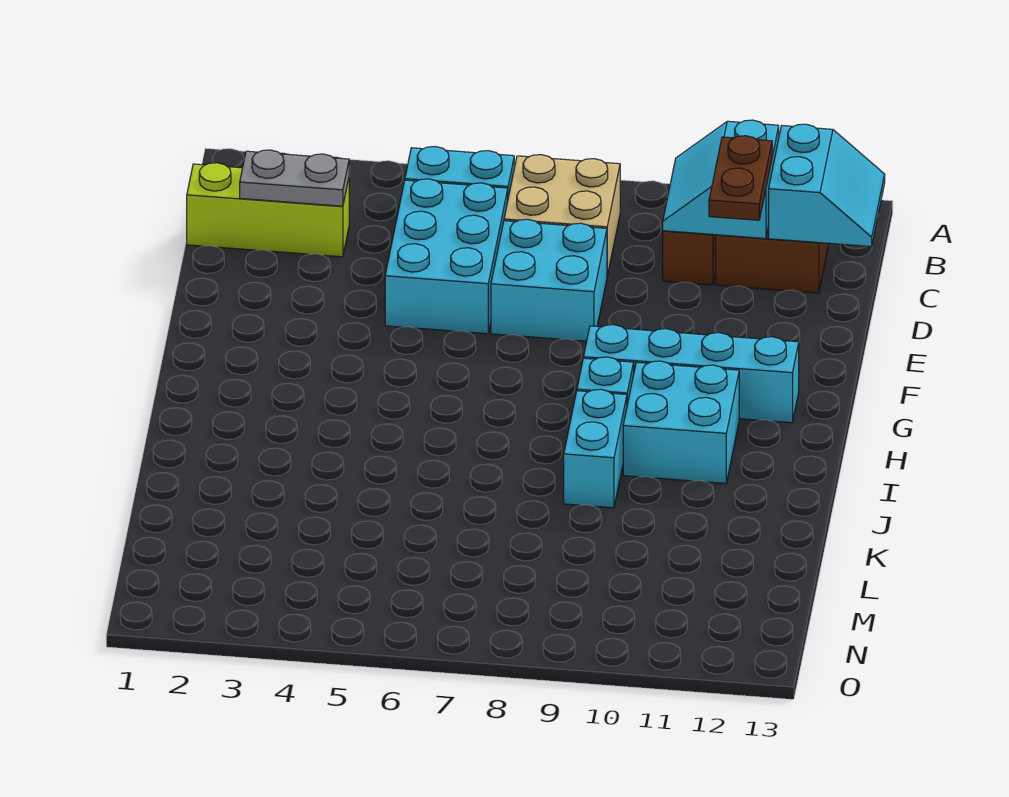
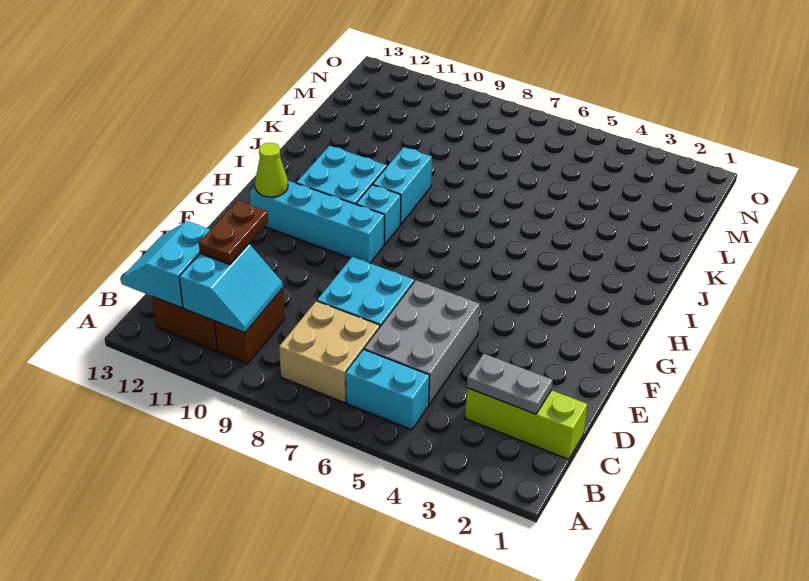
cyan 2x3 brick [385,179,508,334] -> grey 2x3 brick [364,280,480,404]
none -> lime 1x1 cone [255,143,288,197]

